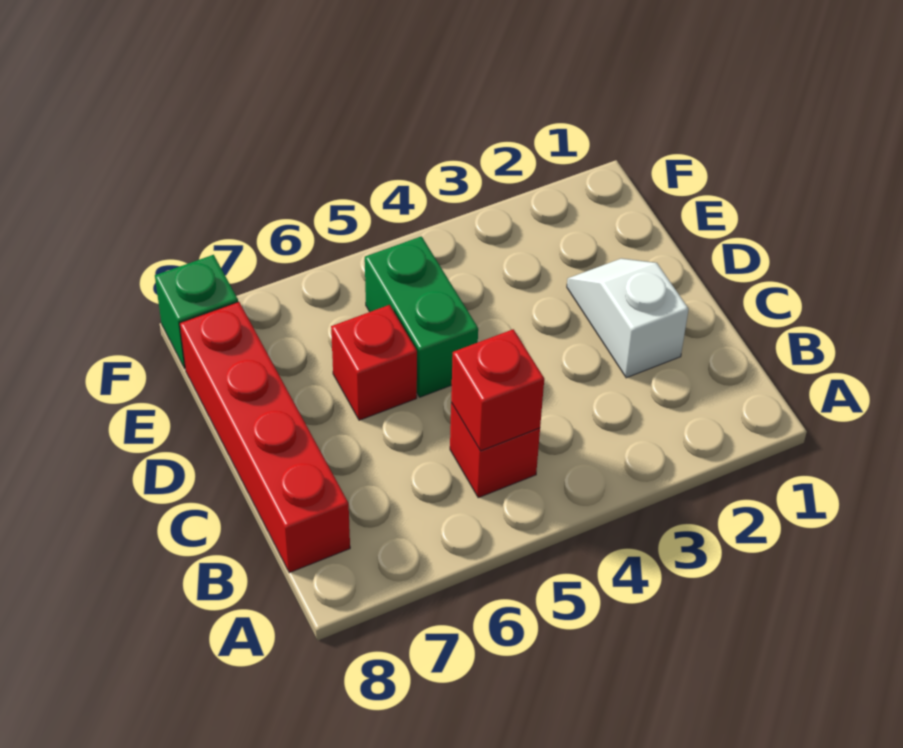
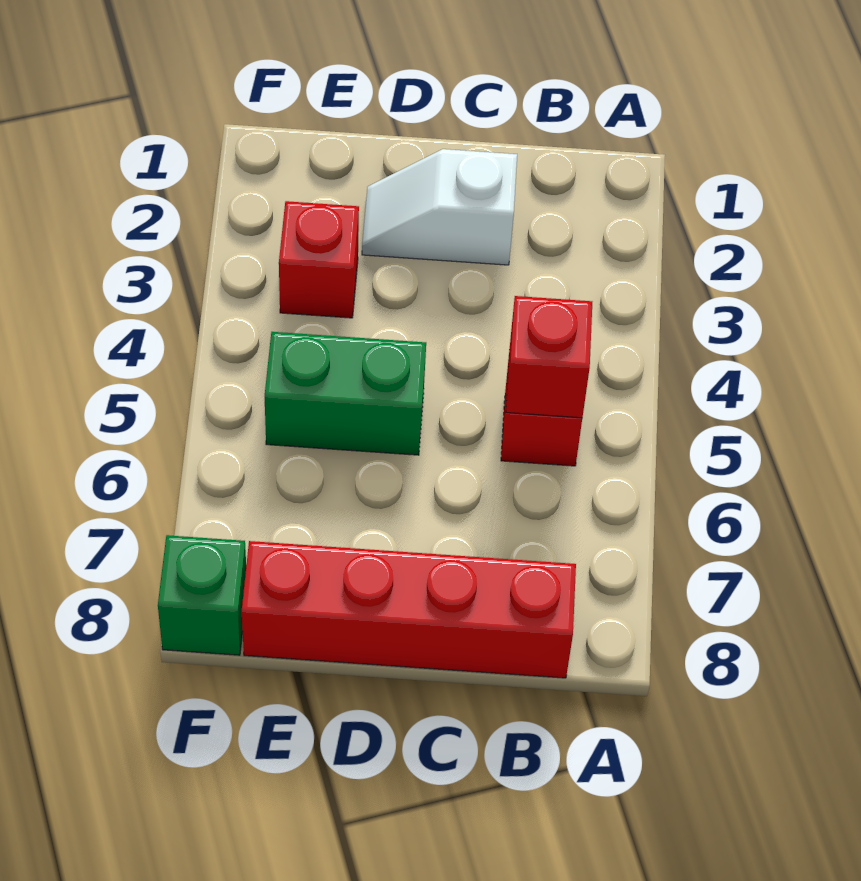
red 1x1 brick [331,305,417,420] -> red 1x1 brick moved to [279,201,359,318]

